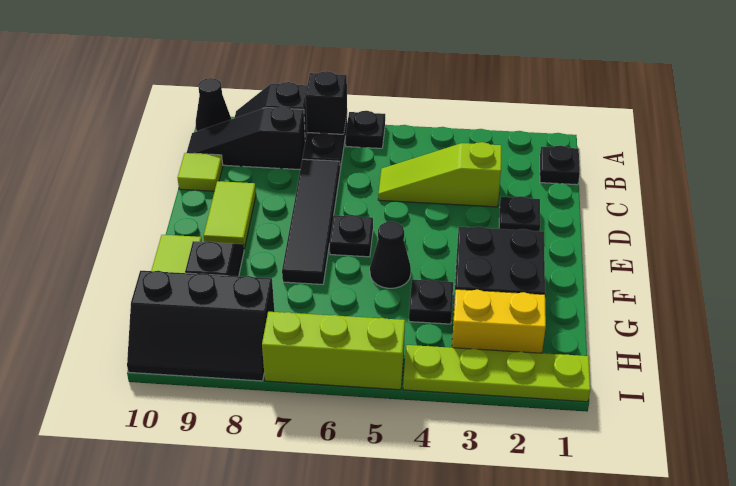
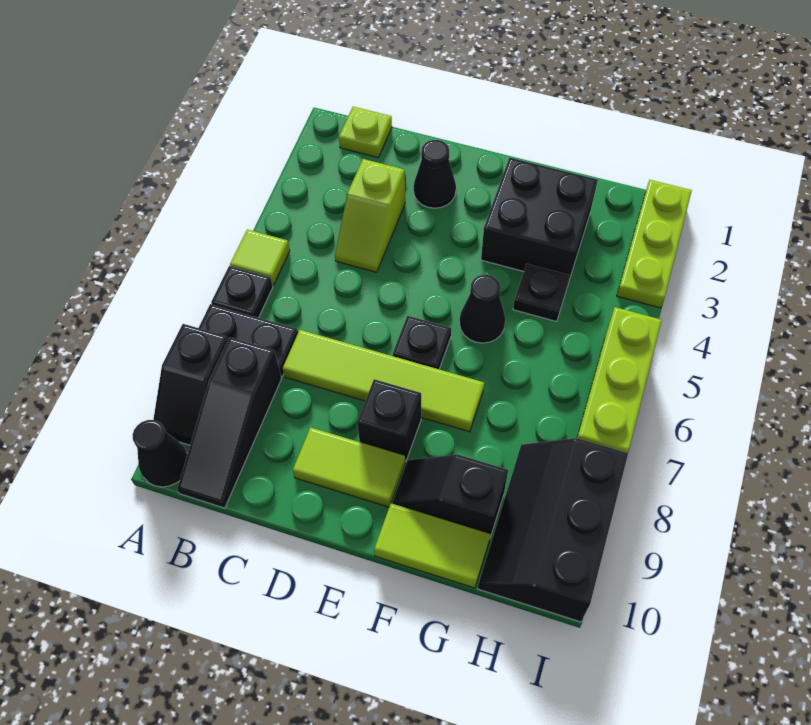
black 1x1 brick [305,71,347,134] -> black 1x1 brick moved to [357,379,421,461]
black 1x1 plate [540,145,580,185] -> lime 1x1 plate [339,107,392,157]
lime 1x3 slope [378,142,501,207] -> lime 1x2 slope [335,159,405,272]
black 1x4 tile [282,159,340,284] -> lime 1x4 tile [283,330,484,432]
lime 1x1 tile [178,153,223,191] -> lime 1x1 tile moved to [230,229,290,285]
black 1x1 plate [499,196,540,231] -> black 1x1 cone [414,140,456,208]
yellow 1x2 brick [452,289,546,353] -> none
black 2x3 slope [127,271,274,381] -> black 2x3 slope turned to [478,438,628,622]
lime 1x4 plate [403,345,590,402] -> lime 1x3 plate [617,180,692,308]

